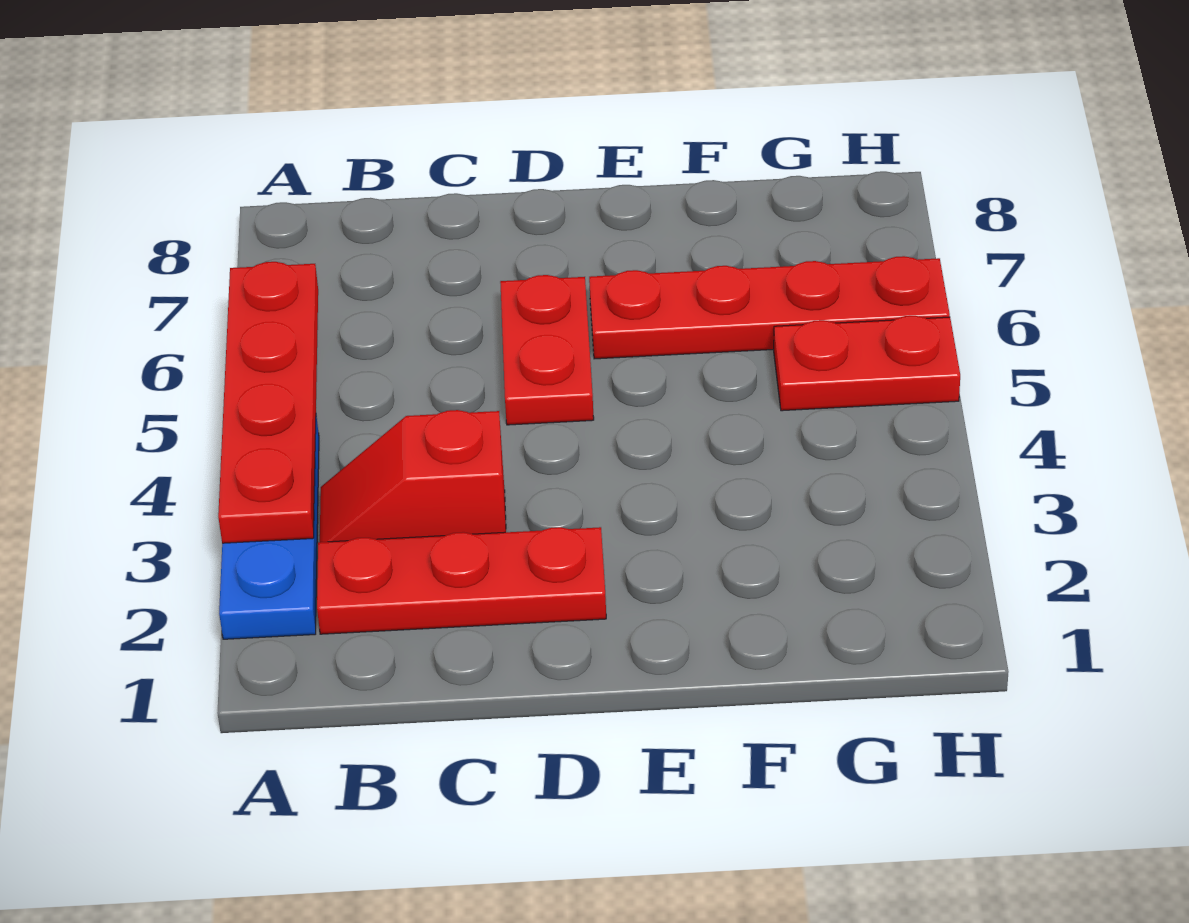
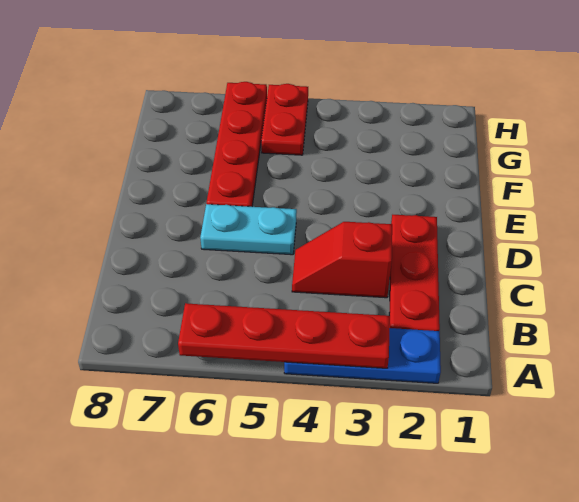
red 1x2 slope [320,410,506,542] -> red 1x2 slope turned to [292,222,392,298]
red 1x2 plate [500,275,594,425] -> cyan 1x2 plate [200,204,297,255]

